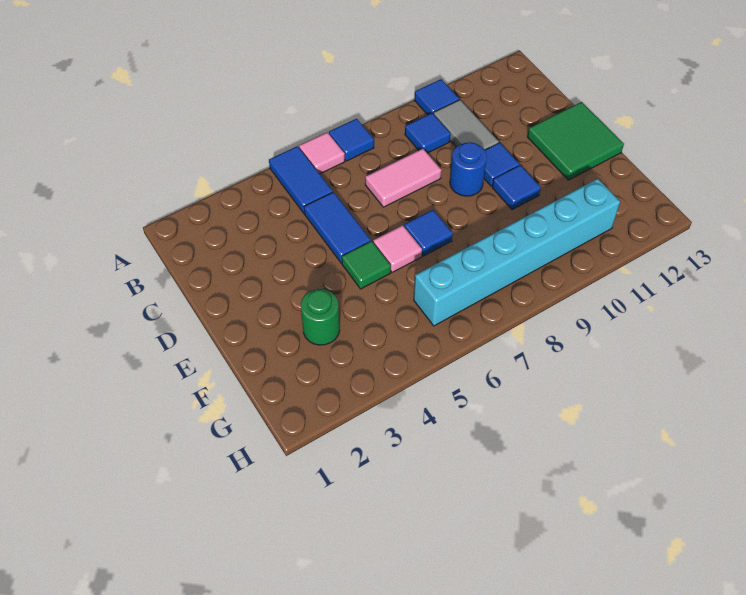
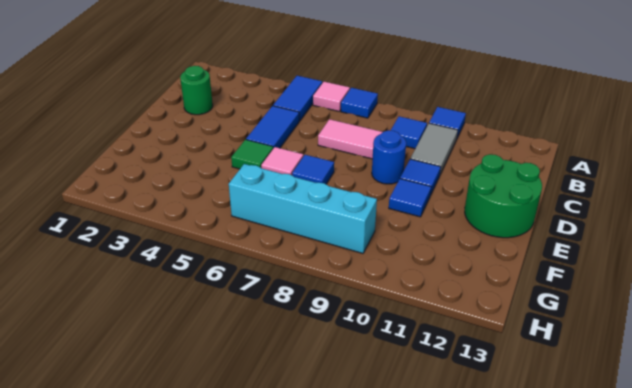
green 2x2 tile [527,102,624,180] -> green 2x2 round brick [465,154,542,238]
green 1x1 round brick [301,289,340,345] -> green 1x1 round brick moved to [180,66,213,115]
cyan 1x6 brick [414,179,620,326] -> cyan 1x4 brick [229,164,377,253]

